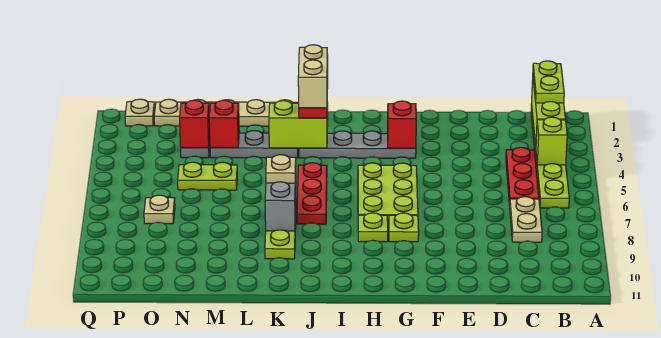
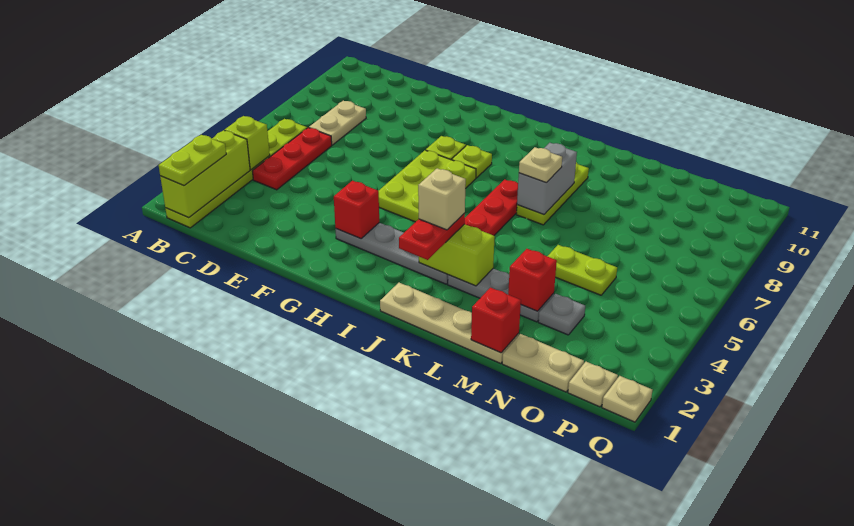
tan 1x2 brick [298,45,328,108] -> tan 1x1 brick [418,168,466,230]
red 1x1 brick [180,100,210,148] -> red 1x1 brick moved to [471,288,521,353]
tan 1x1 plate [144,195,175,224] -> tan 1x1 plate moved to [602,376,652,422]

